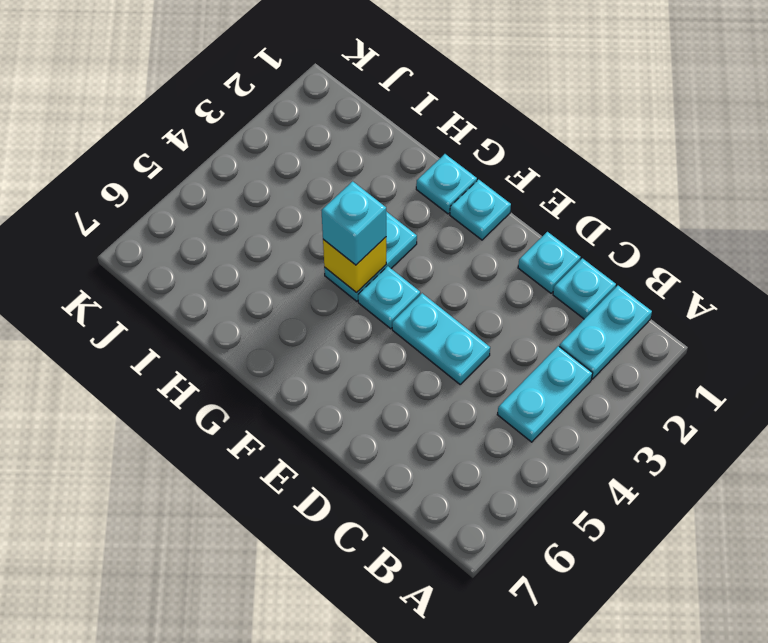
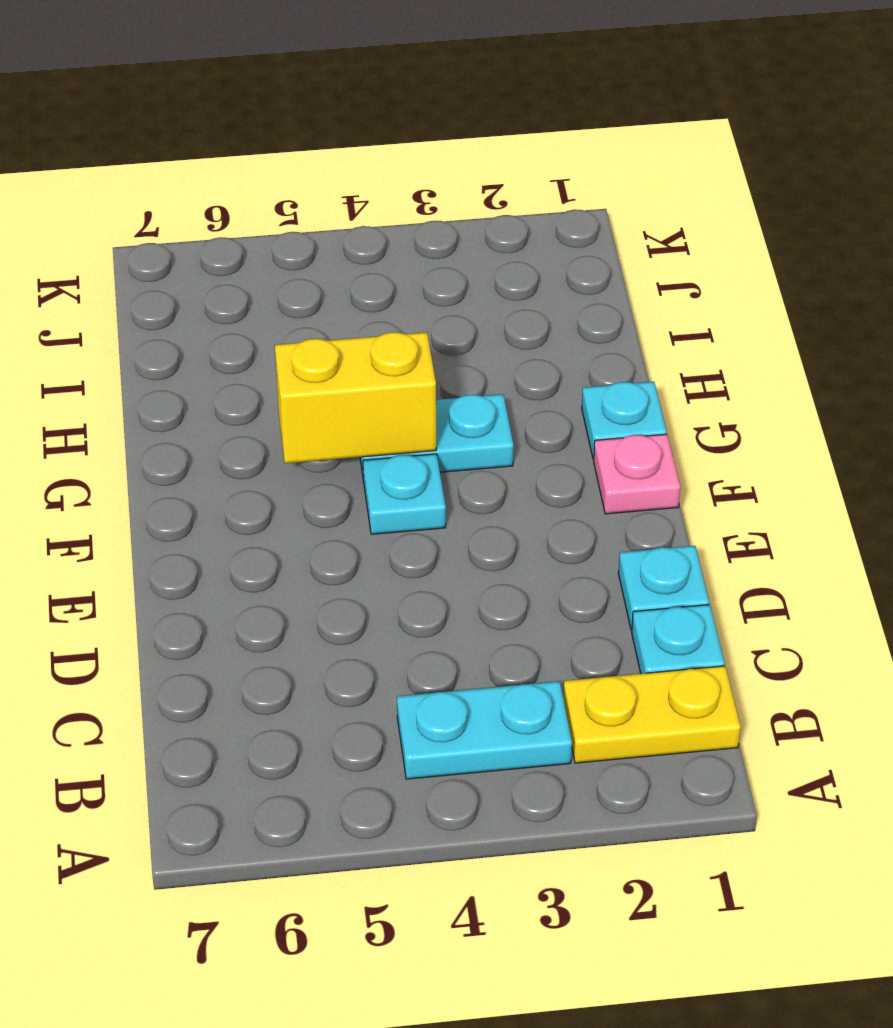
cyan 1x2 plate [559,286,652,379] -> yellow 1x2 plate [563,666,741,763]
cyan 1x2 plate [392,293,490,384] -> none
cyan 1x1 plate [450,179,511,240] -> pink 1x1 plate [594,434,680,514]
yellow 1x1 brick [323,237,386,293] -> yellow 1x2 brick [275,332,436,463]
cyan 1x1 brick [321,181,386,265] -> none

